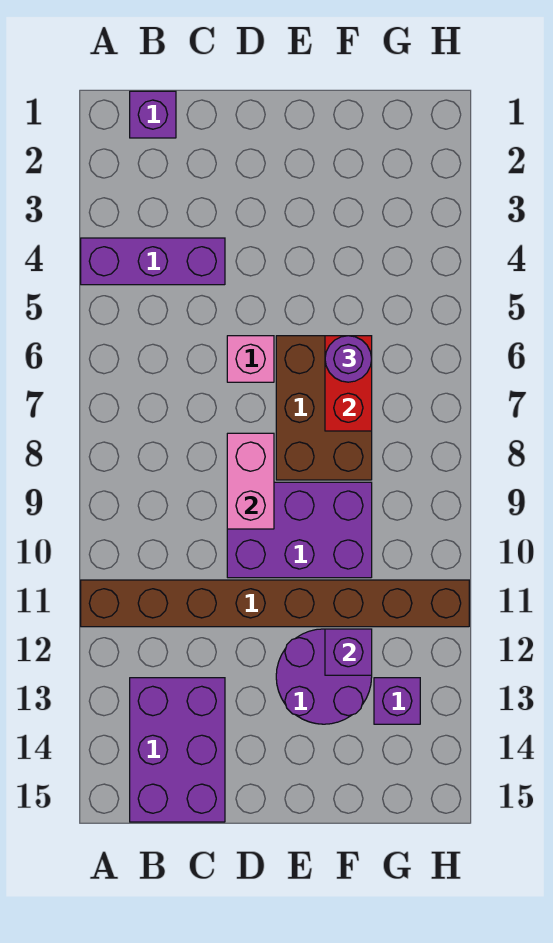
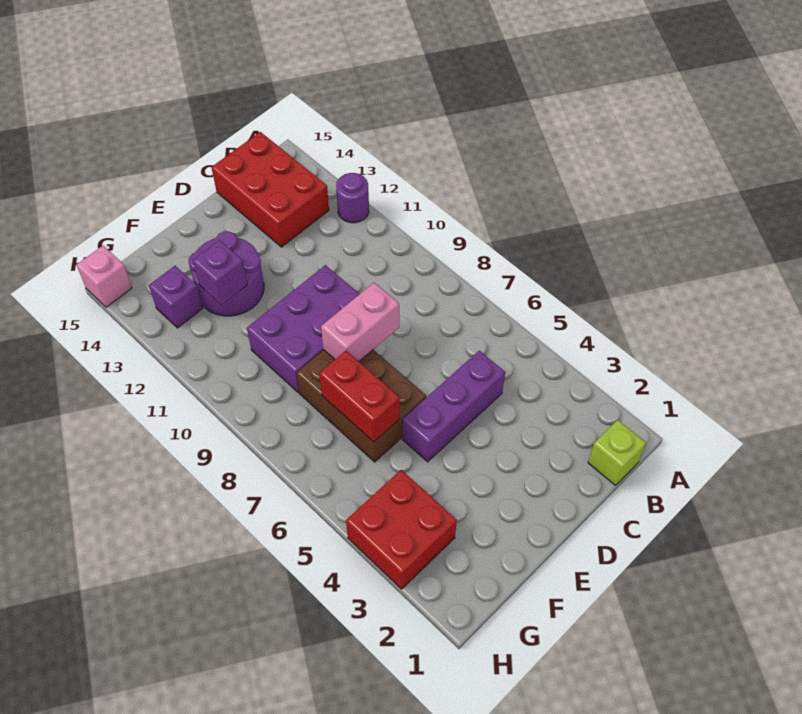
purple 1x3 brick [81,238,225,285] -> purple 1x3 brick moved to [402,351,505,462]
brown 1x8 brick [81,580,469,627] -> none
purple 1x1 brick [130,91,176,138] -> lime 1x1 brick [588,420,646,486]
purple 2x3 brick [130,678,225,822] -> red 2x3 brick [211,132,329,247]
pink 1x1 brick [227,336,274,382] -> pink 1x1 brick moved to [77,246,132,307]
pink 1x2 brick [227,433,274,529] -> pink 1x2 brick turned to [321,283,399,361]
purple 1x1 round brick [325,336,372,382] -> purple 1x1 round brick moved to [336,173,369,223]
none -> red 2x2 brick [346,470,457,589]

